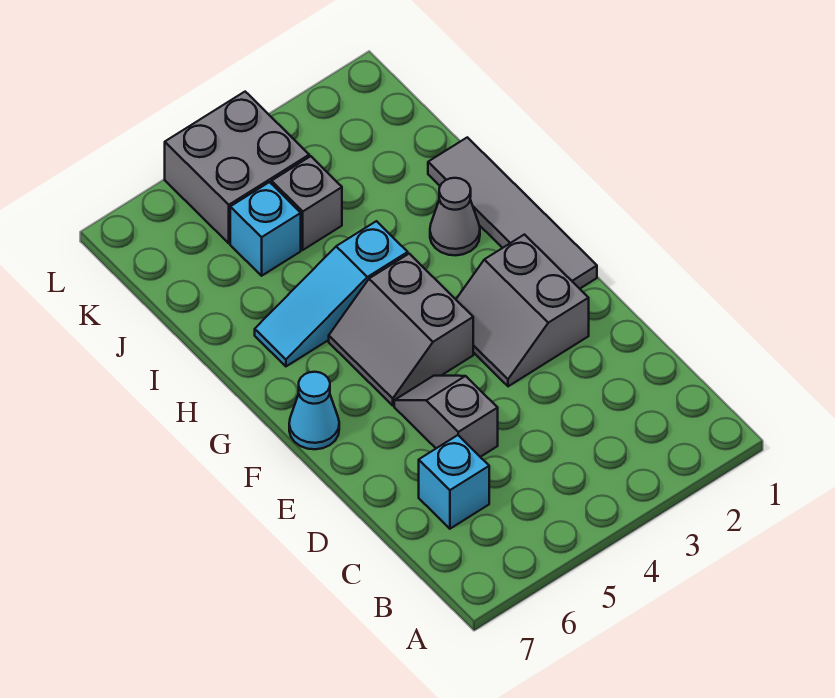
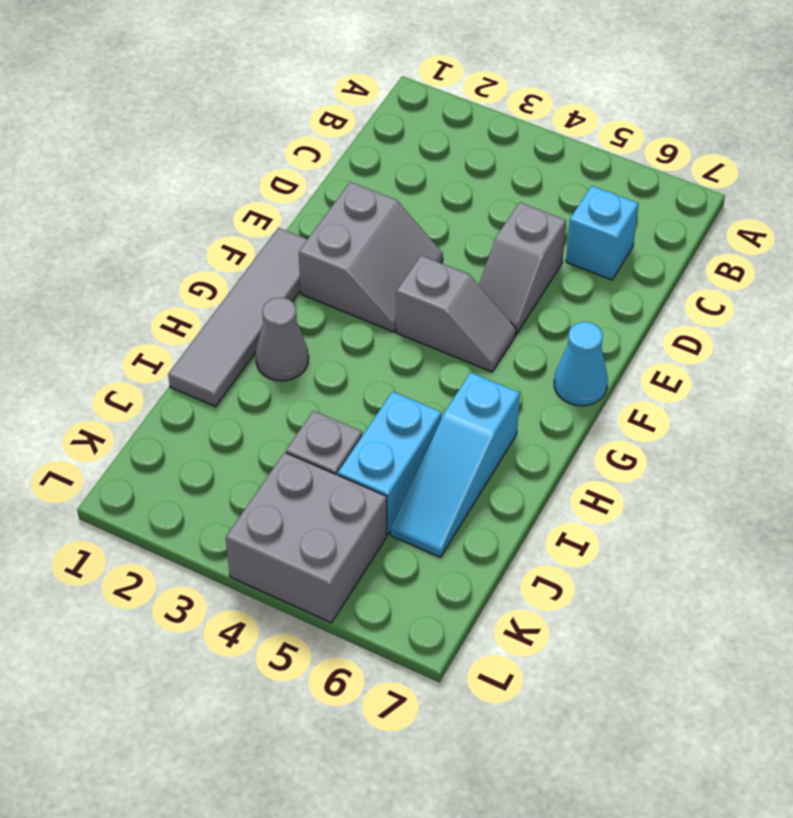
grey 2x2 slope [329,254,473,405] -> grey 1x2 slope [396,255,516,372]
cyan 1x3 slope [255,221,408,366] -> cyan 1x3 slope turned to [391,372,520,557]
cyan 1x1 brick [230,182,301,276] -> cyan 1x2 brick [338,392,442,534]

